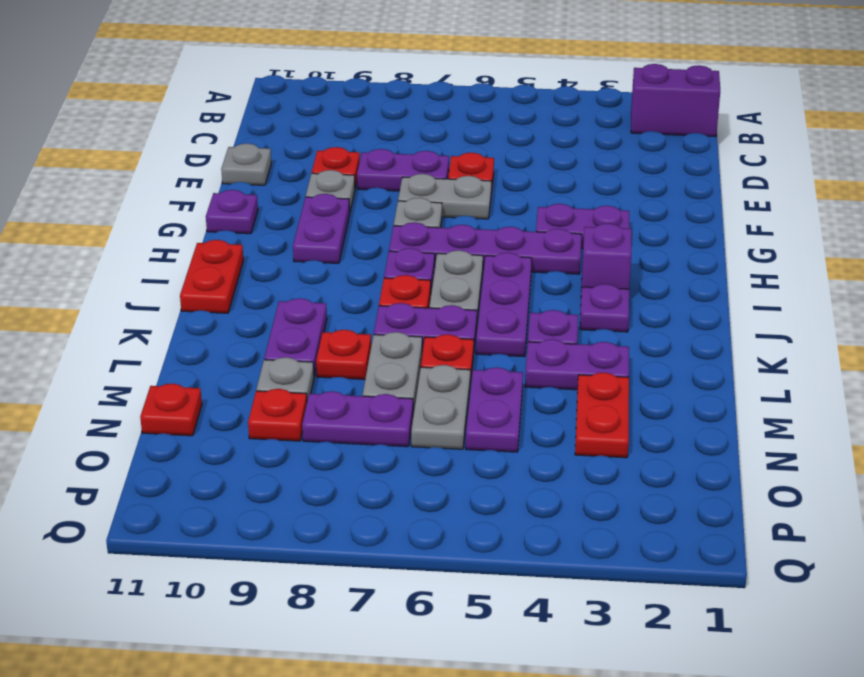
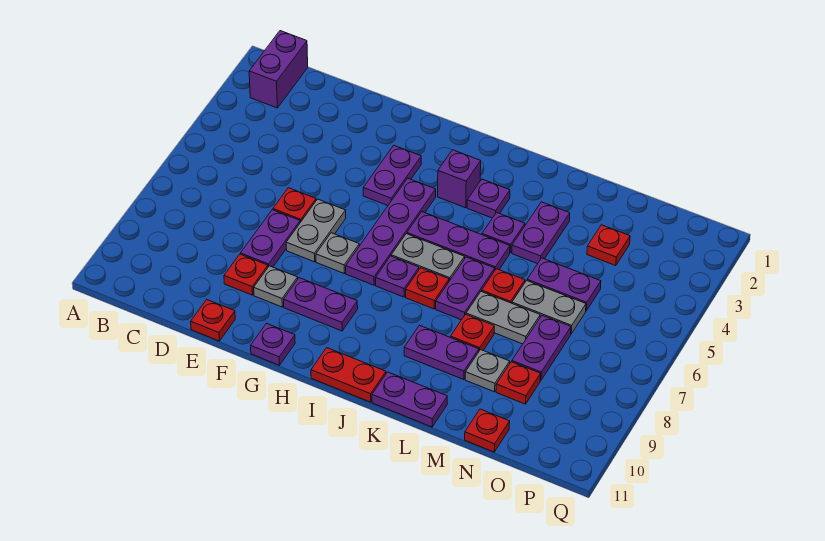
grey 1x1 plate [221,143,271,185] -> red 1x1 plate [191,300,235,341]
none -> purple 1x2 plate [372,372,447,427]
red 1x2 plate [575,373,629,458] -> red 1x1 plate [587,225,630,266]

